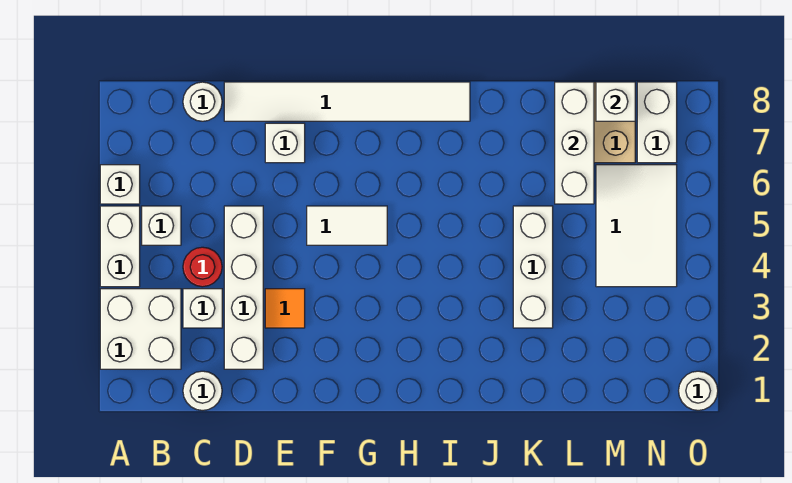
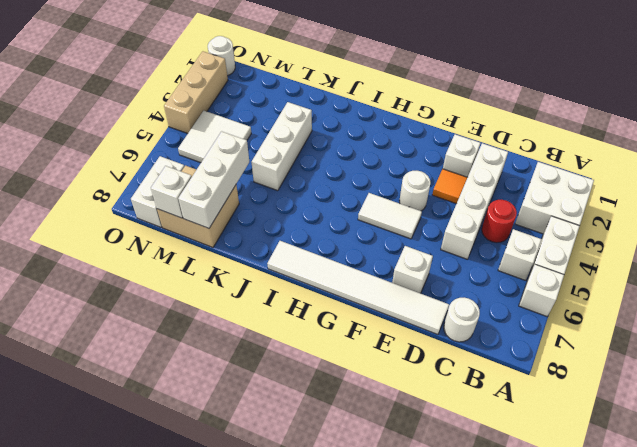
white 1x1 round brick [183,371,222,410] -> white 1x1 round brick moved to [399,171,431,211]
white 1x1 brick [183,289,222,328] -> white 1x1 brick moved to [443,134,480,177]
white 2x3 tile [596,165,677,287] -> white 2x2 tile [178,111,251,163]
none -> tan 1x3 brick [164,51,228,134]

